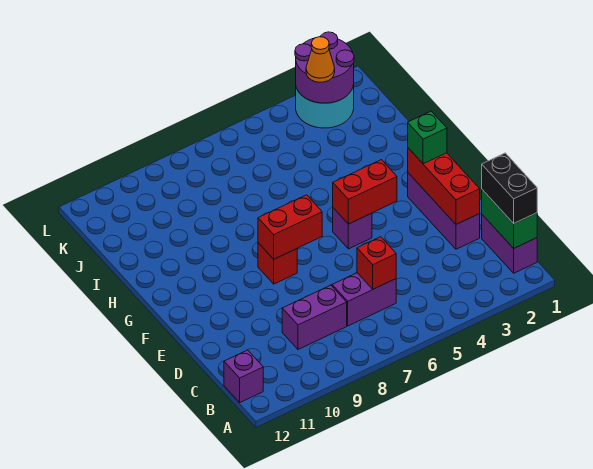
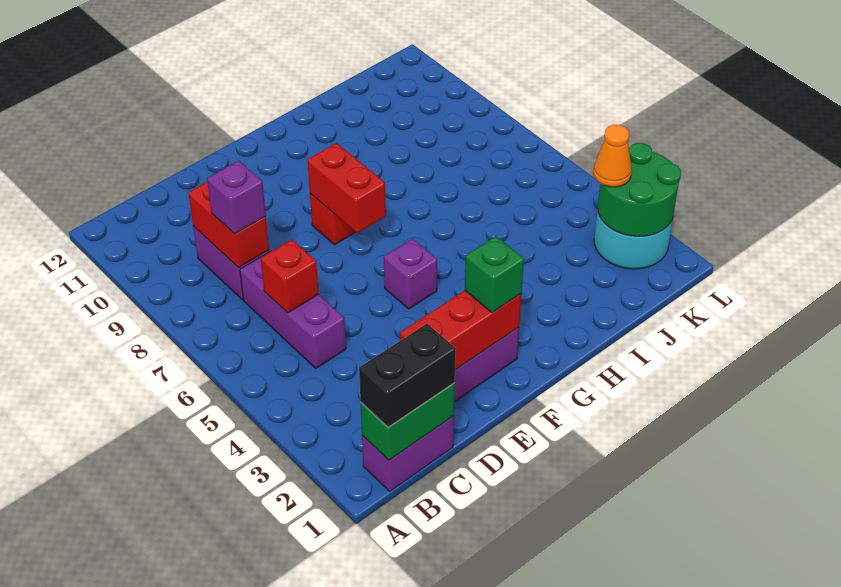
purple 1x1 brick [224,350,263,402] -> purple 1x1 brick moved to [207,161,266,234]
purple 1x2 brick [332,273,396,326] -> purple 1x3 brick [240,251,346,368]
red 1x2 brick [333,160,397,224] -> red 1x2 brick moved to [188,182,269,268]
purple 2x2 round brick [295,32,354,103] -> green 2x2 round brick [598,143,681,236]

